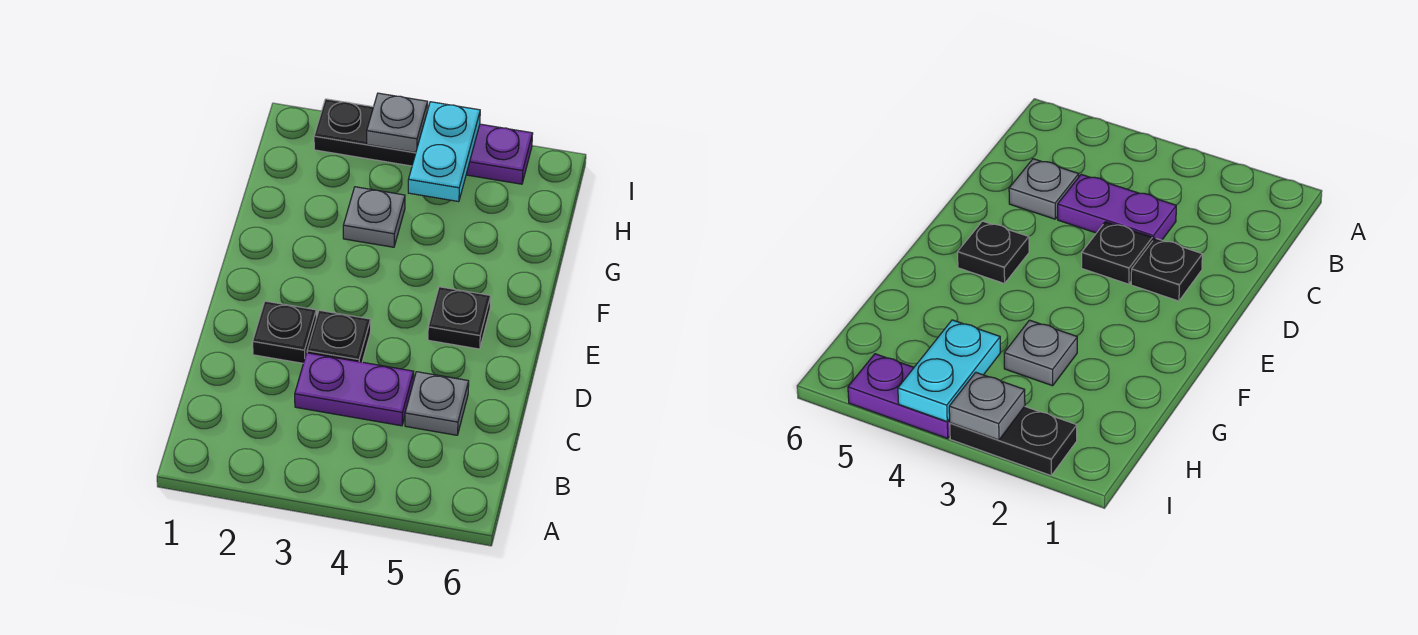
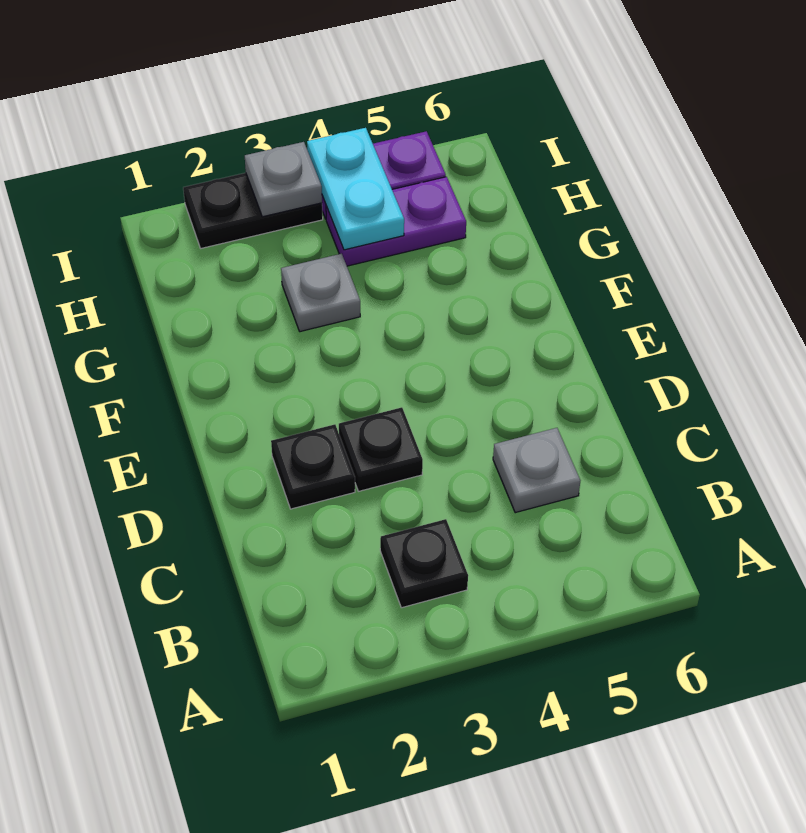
purple 1x2 plate [295,353,414,426] -> purple 1x2 plate moved to [326,177,466,266]
black 1x1 plate [428,287,491,349] -> black 1x1 plate moved to [380,519,468,608]

